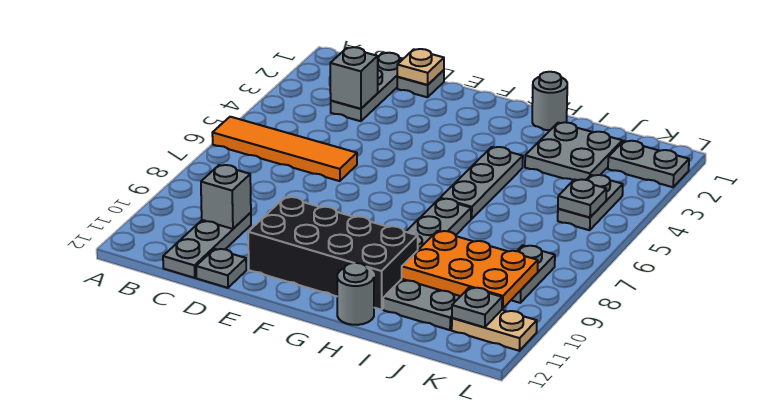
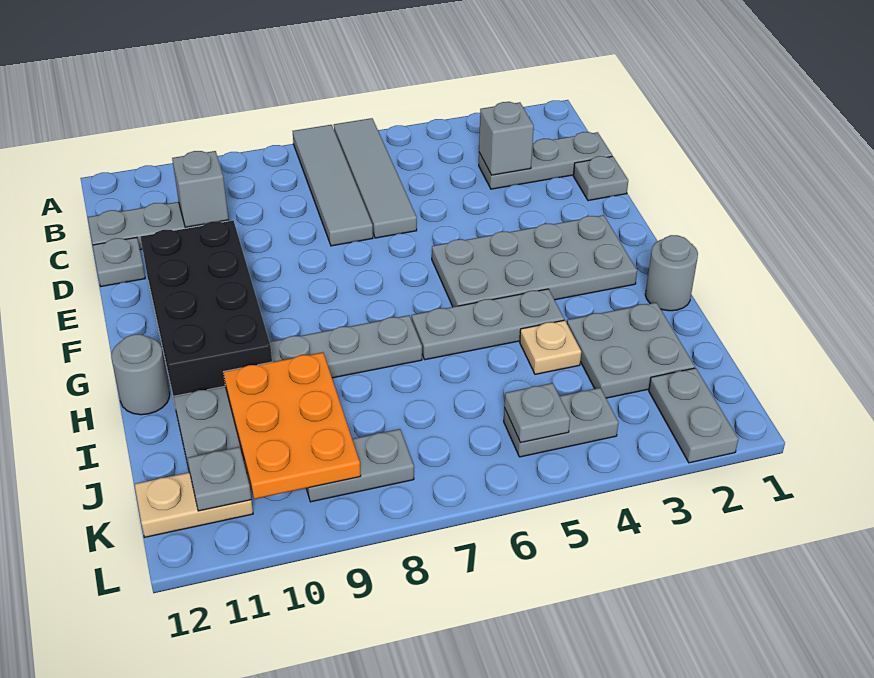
orange 1x4 tile [212,117,357,181] -> grey 1x4 tile [334,118,417,238]
none -> grey 1x4 tile [293,125,373,246]
tan 1x1 plate [397,49,444,85] -> tan 1x1 plate moved to [520,320,581,374]
none -> grey 2x4 plate [432,215,637,307]
tan 1x2 plate [452,310,537,351] -> tan 1x2 plate turned to [135,472,253,537]

